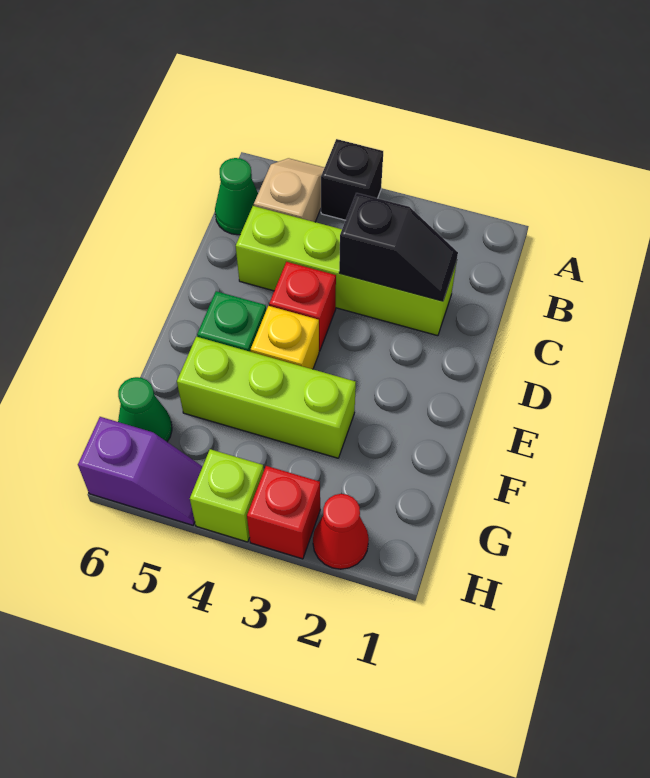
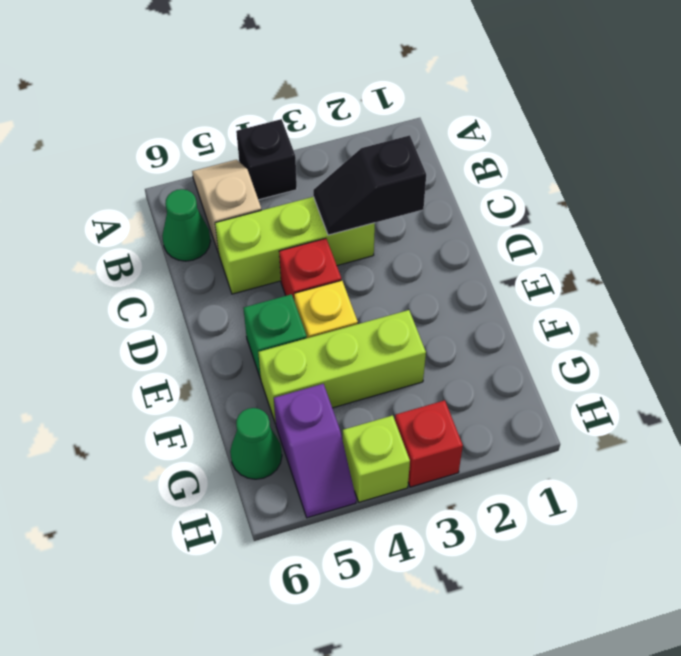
lime 1x4 brick [236,206,457,336] -> lime 1x3 brick [215,197,375,294]
black 1x2 slope [339,193,458,301] -> black 1x2 slope turned to [313,135,426,235]
red 1x1 cone [313,494,369,569] -> none
purple 1x2 slope [78,417,203,525] -> purple 1x2 slope turned to [274,384,356,518]

